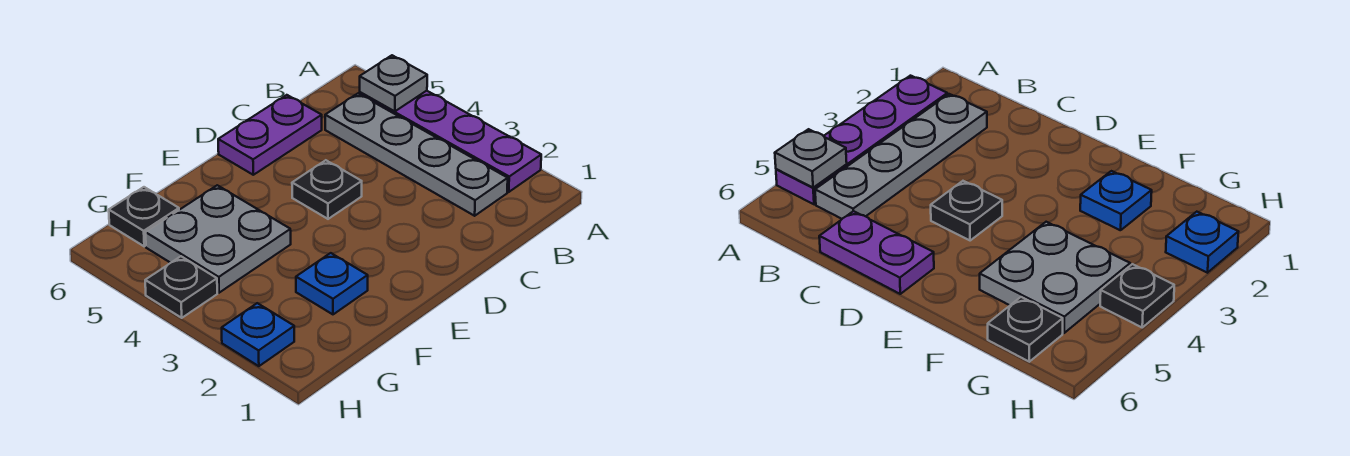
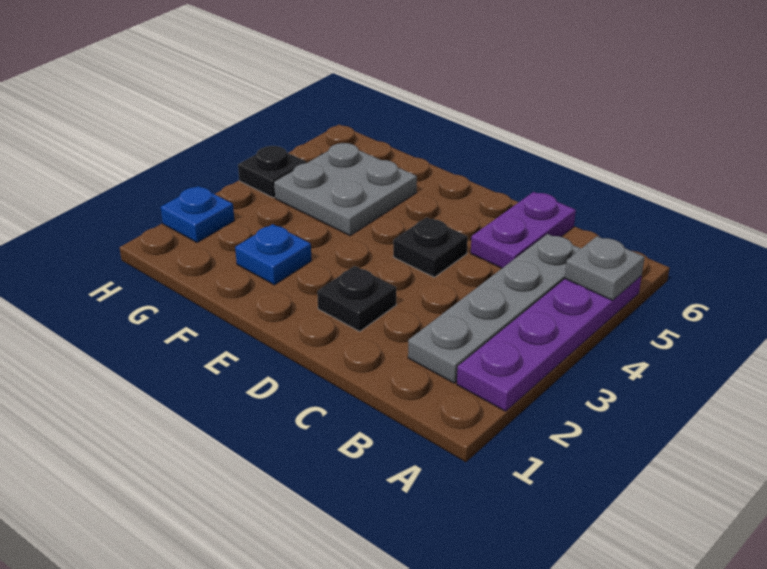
purple 1x2 plate [218,95,322,175] -> purple 1x2 plate turned to [471,192,576,268]
black 1x1 plate [109,187,179,246] -> black 1x1 plate moved to [317,266,397,331]

